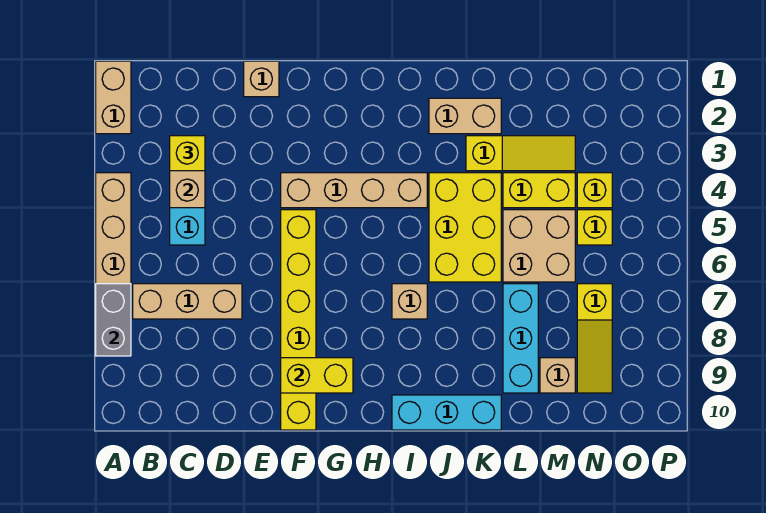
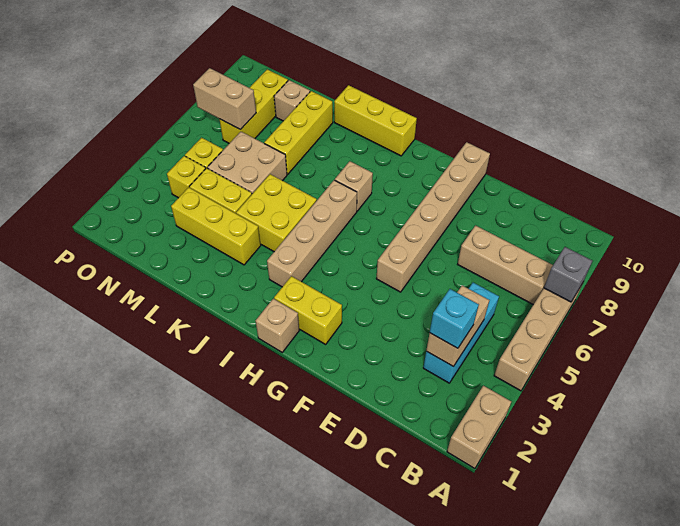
grey 1x2 brick [96,284,131,356] -> grey 1x1 brick [544,247,592,302]
yellow 1x1 brick [170,136,205,171] -> cyan 1x1 brick [430,289,479,348]
tan 1x1 brick [244,61,279,97] -> tan 1x1 brick moved to [256,299,299,352]
tan 1x4 brick [281,173,427,208] -> tan 1x4 brick turned to [267,180,357,287]
yellow 1x6 brick [281,210,316,430] -> tan 1x6 brick [376,142,490,292]
yellow 1x2 brick [281,358,353,393] -> yellow 1x2 brick moved to [274,276,342,344]
cyan 1x3 brick [392,395,501,430] -> yellow 1x3 brick [334,85,417,156]
tan 1x2 brick [429,98,501,134] -> tan 1x2 brick moved to [193,68,256,130]
yellow 2x3 brick [429,173,501,282] -> yellow 2x2 brick [236,174,317,251]
yellow 1x3 slope [466,136,575,171] -> yellow 1x3 brick [171,187,261,265]
cyan 1x3 brick [503,284,538,393] -> yellow 1x3 brick [264,91,333,174]
yellow 1x3 slope [577,284,612,393] -> yellow 1x3 brick [220,69,288,143]

